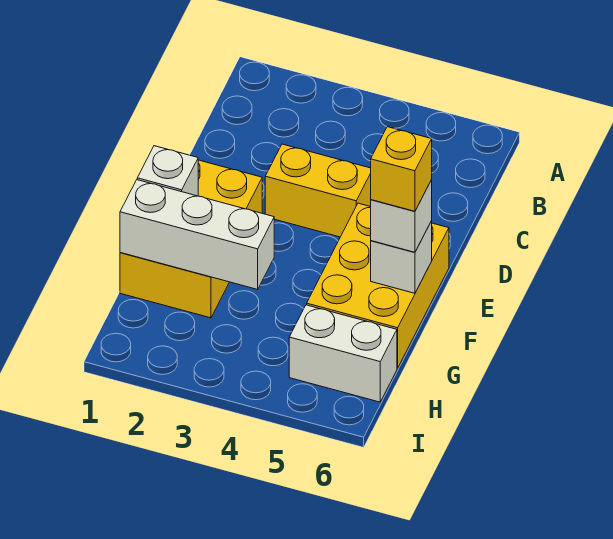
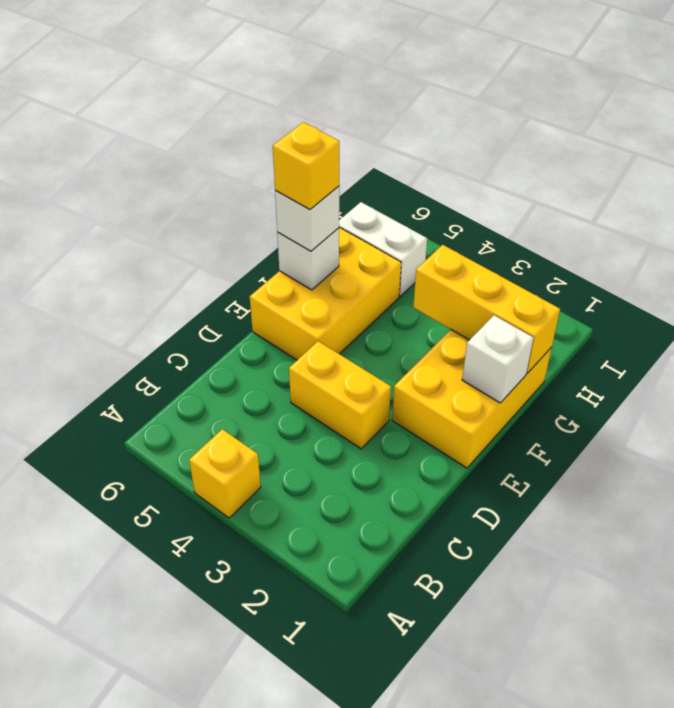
none -> yellow 1x1 brick [189,429,261,518]
white 1x3 brick [120,180,274,289] -> yellow 1x3 brick [413,245,560,373]

